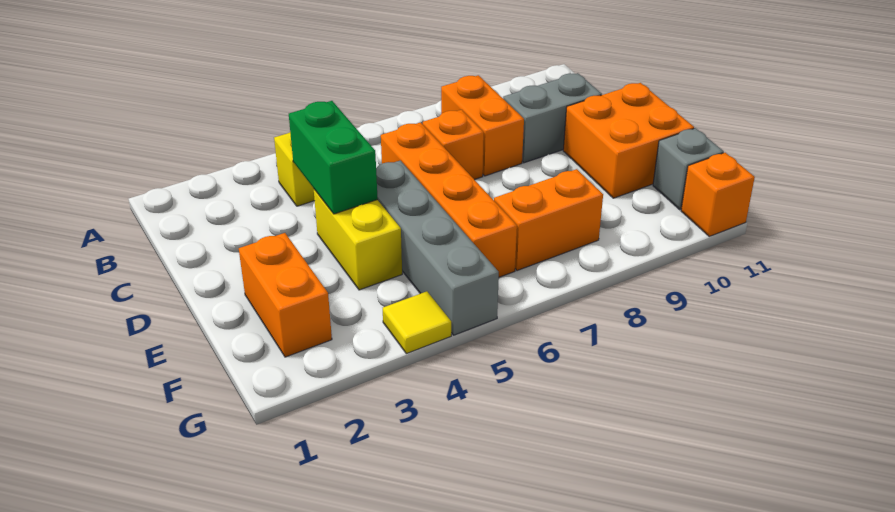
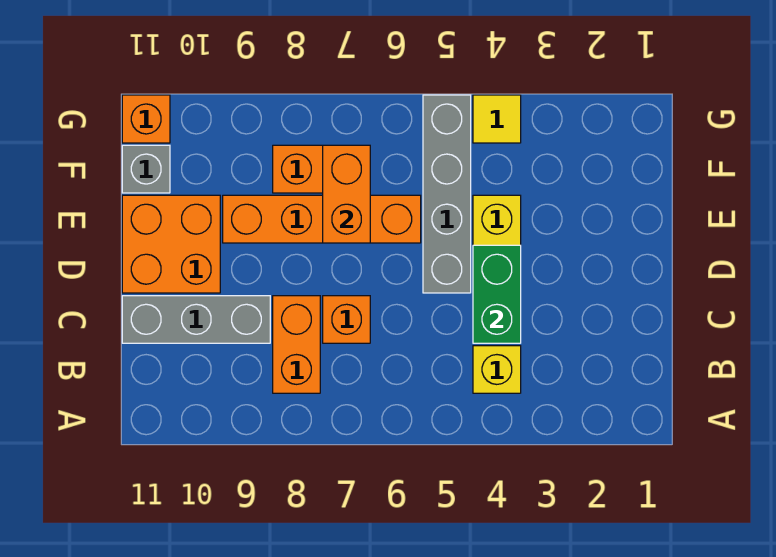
orange 1x4 brick [381,122,517,277] -> orange 1x4 brick turned to [223,195,421,243]
grey 1x2 brick [503,73,602,163] -> grey 1x3 brick [122,296,270,343]
orange 1x2 brick [239,233,332,357] -> orange 1x2 brick moved to [323,145,370,243]

